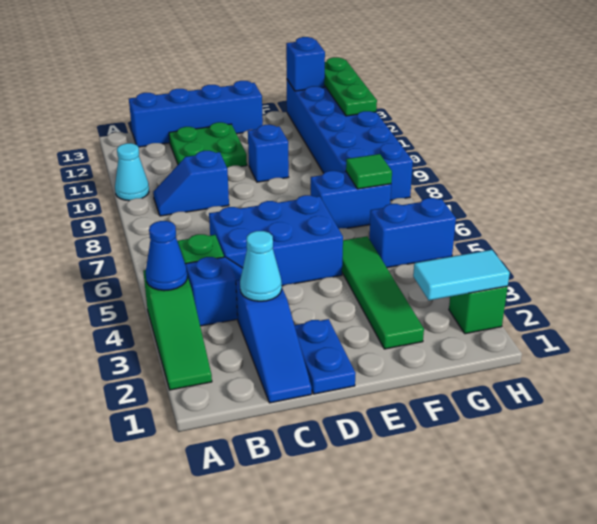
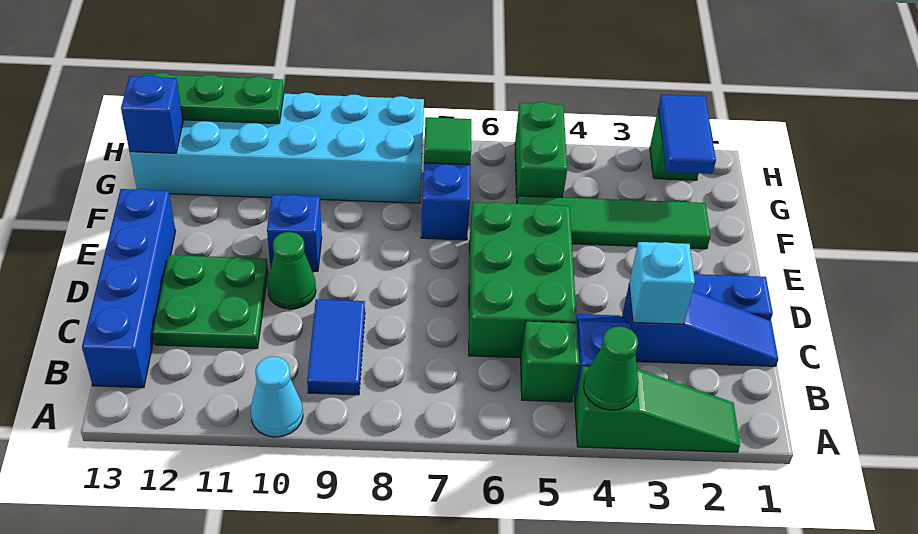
blue 1x1 cone [146,221,187,291] -> green 1x1 cone [584,326,638,410]
blue 1x2 slope [153,151,229,216] -> blue 1x2 tile [307,299,365,395]
cyan 1x1 cone [240,231,282,301] -> cyan 1x1 brick [629,242,695,324]
blue 2x3 brick [209,195,343,286] -> green 2x3 brick [469,202,577,358]
none -> green 1x1 cone [267,232,316,309]
cyan 1x2 tile [413,250,510,300] -> blue 1x2 tile [658,94,716,174]
blue 1x2 brick [369,198,456,268] -> green 1x2 brick [515,102,567,202]
blue 2x6 brick [287,80,413,201] -> cyan 2x6 brick [130,93,424,203]

